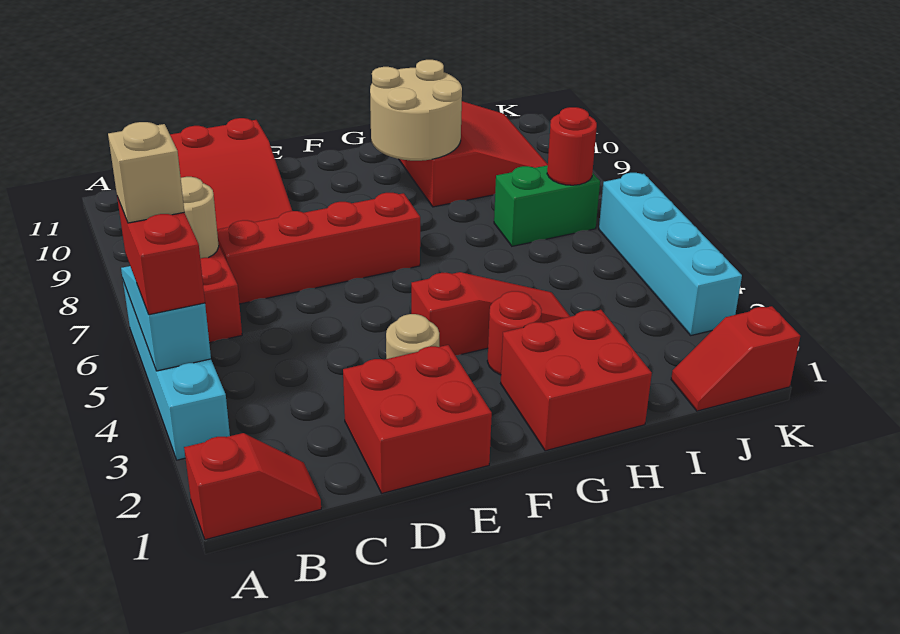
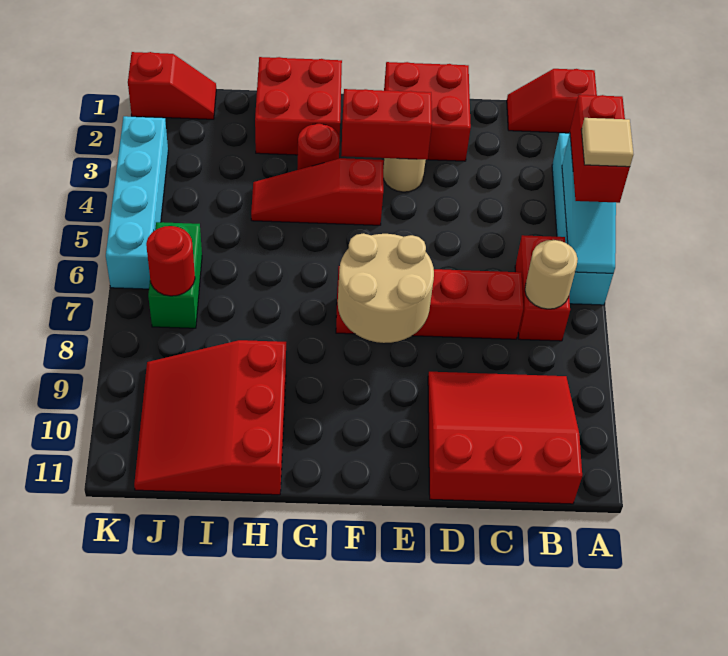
tan 1x1 brick [108,122,184,223] -> tan 1x1 tile [581,118,634,167]
none -> red 1x2 brick [341,89,432,160]
tan 2x2 round brick [370,60,462,161] -> tan 2x2 round brick moved to [338,233,434,343]
green 1x2 brick [494,165,600,246] -> green 1x2 brick turned to [148,222,202,328]

